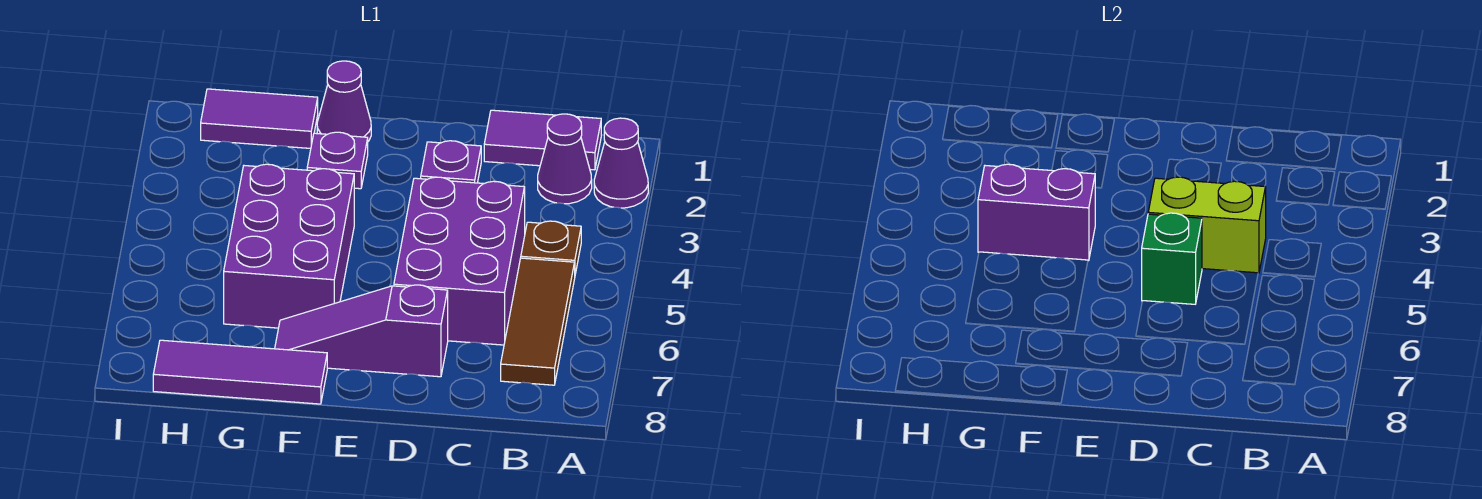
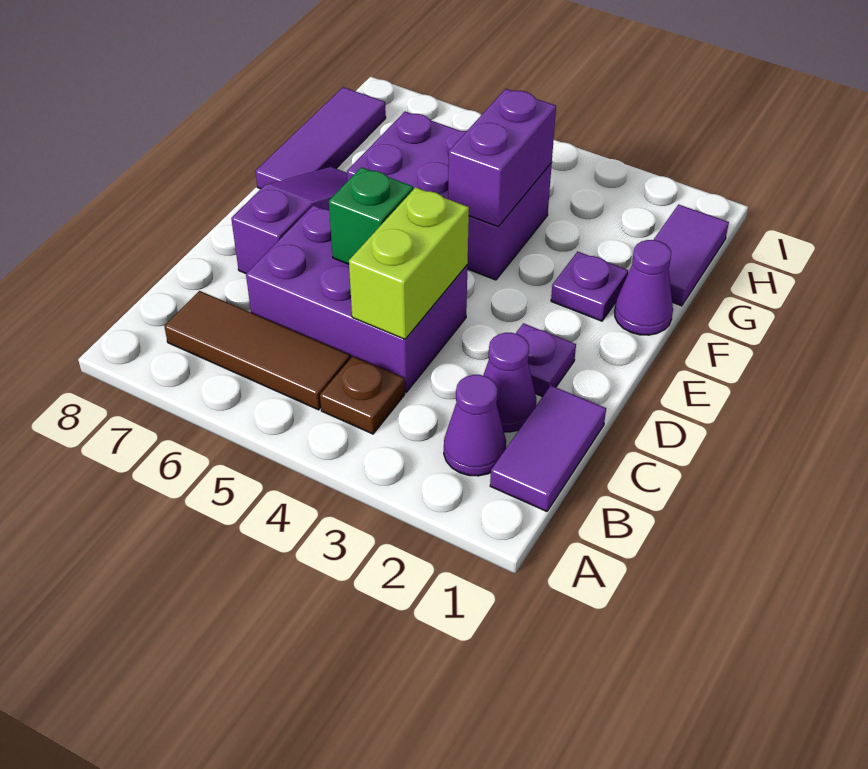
purple 1x1 cone [594,118,648,208] -> purple 1x1 cone moved to [483,333,536,432]

